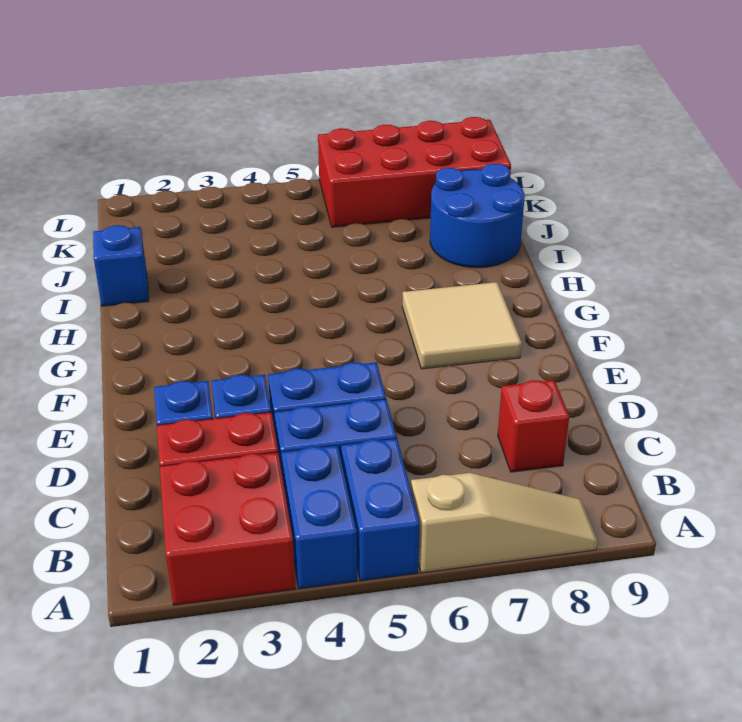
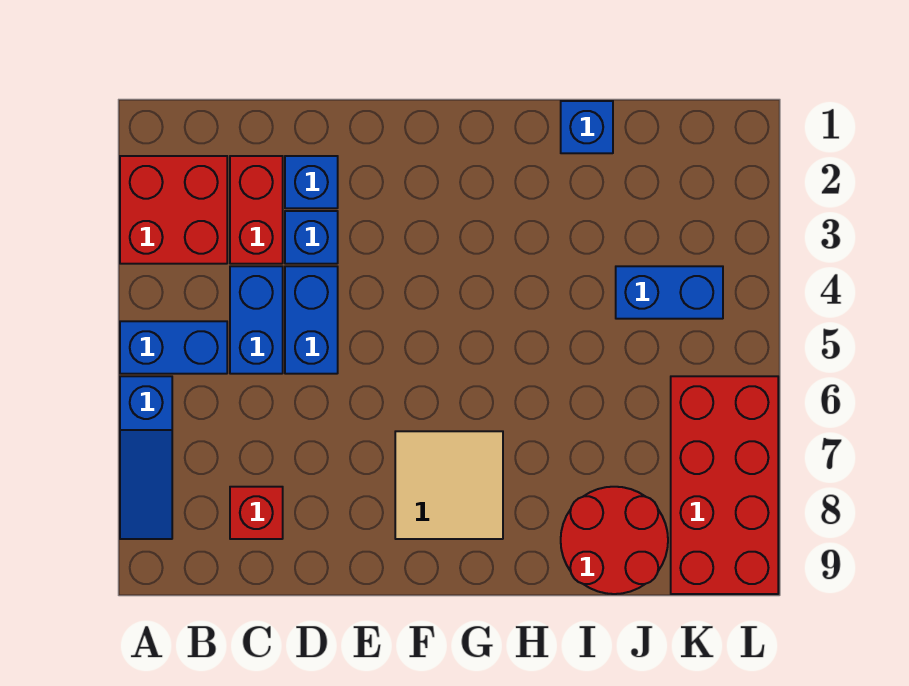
blue 1x2 brick [281,445,357,589] -> blue 1x2 brick moved to [616,266,723,319]
tan 1x3 slope [411,473,598,573] -> blue 1x3 slope [120,376,172,539]
blue 2x2 round brick [430,164,525,268] -> red 2x2 round brick [561,487,668,594]

